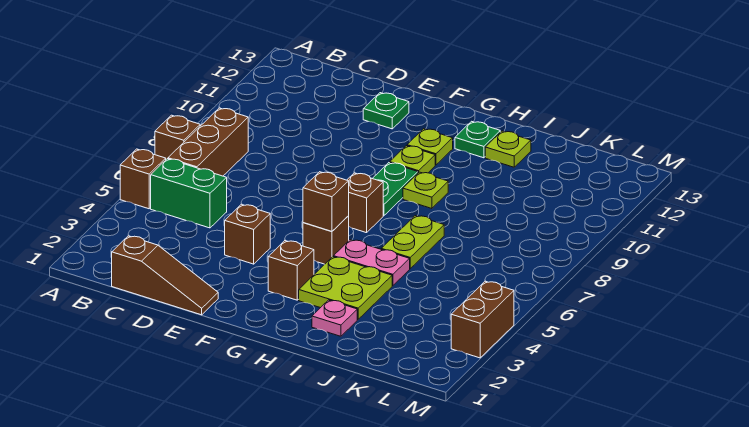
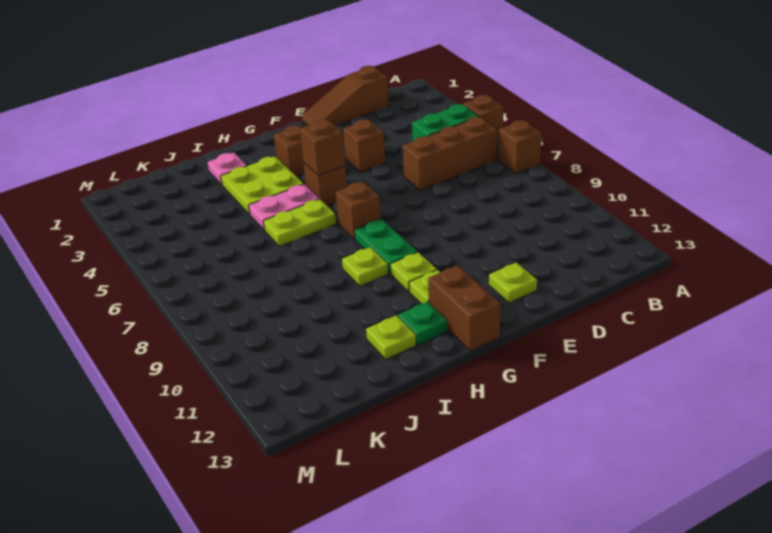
brown 1x3 brick [168,108,248,176] -> brown 1x3 brick turned to [403,117,497,191]
green 1x1 plate [363,93,409,129] -> lime 1x1 plate [489,262,537,303]
lime 1x2 plate [381,216,444,269] -> lime 1x2 plate turned to [263,199,336,246]
brown 1x2 brick [451,281,514,358] -> brown 1x2 brick moved to [428,265,500,351]

